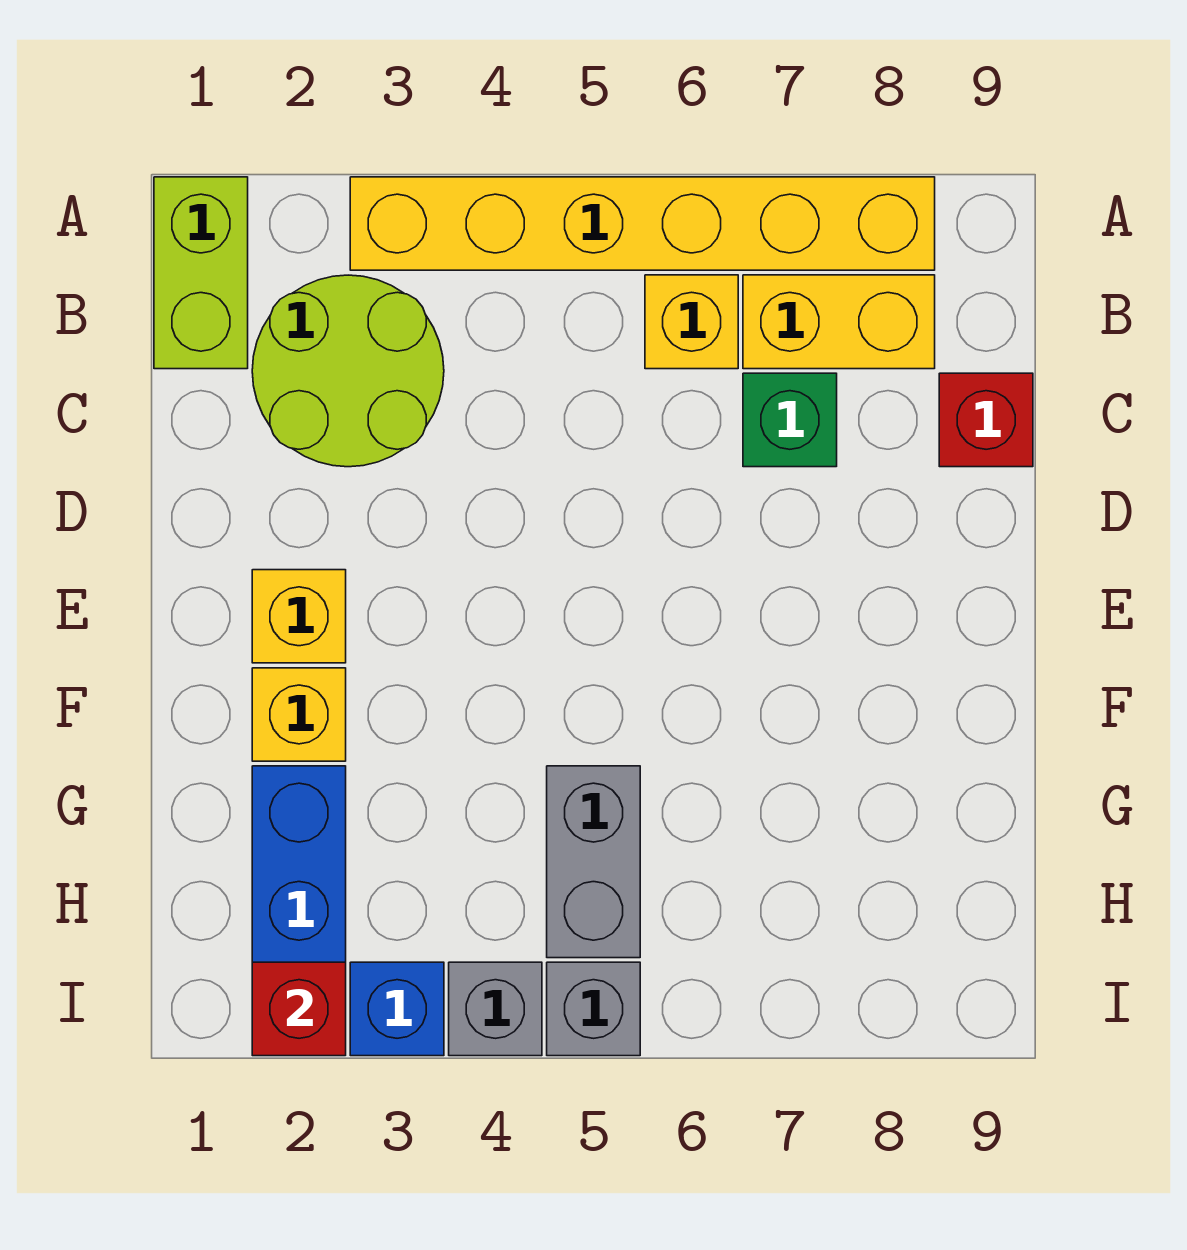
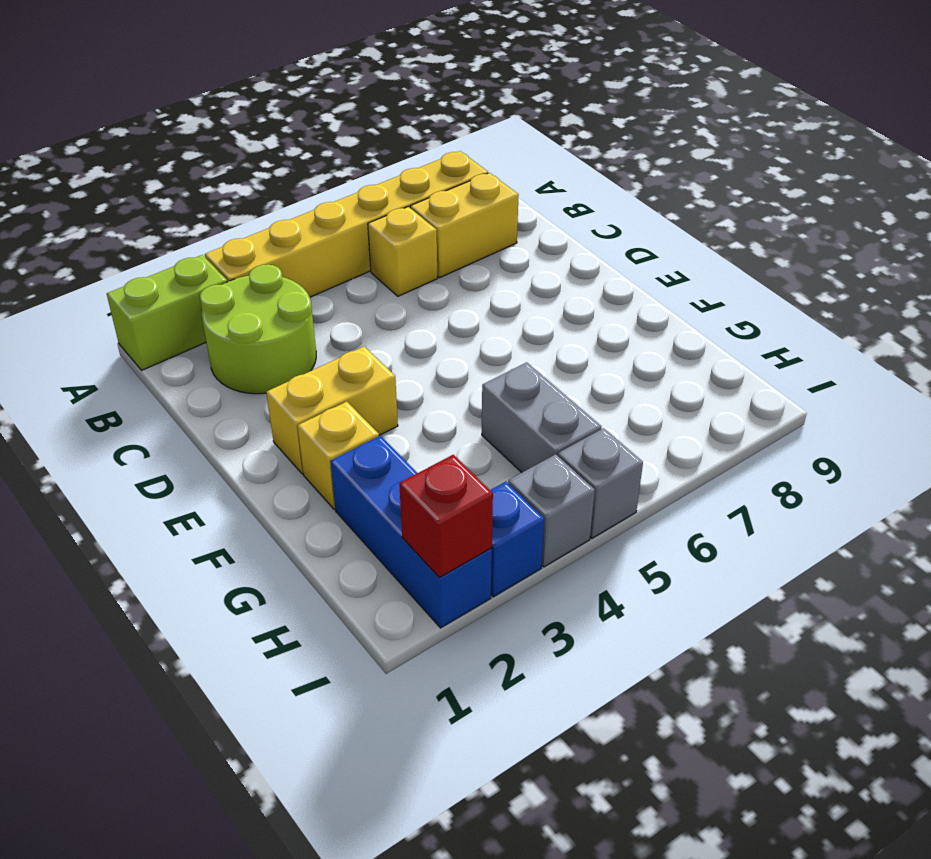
lime 1x2 brick [154,177,248,369] -> lime 1x2 brick turned to [107,255,227,370]
green 1x1 brick [743,373,837,467] -> none
red 1x1 brick [939,373,1033,467] -> none
yellow 1x1 brick [252,570,346,663] -> yellow 1x2 brick [266,346,398,474]

